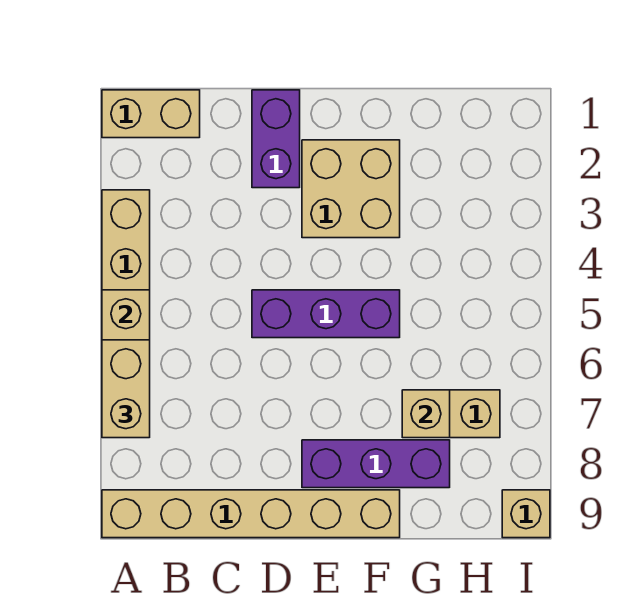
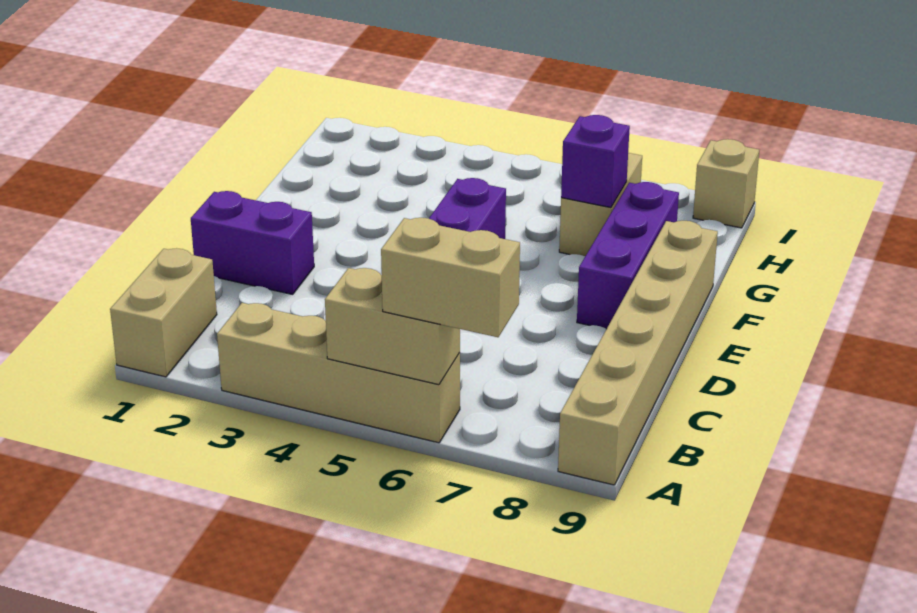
tan 2x2 brick [302,140,400,238] -> none
tan 1x1 brick [402,390,450,438] -> purple 1x1 brick [561,115,630,208]

